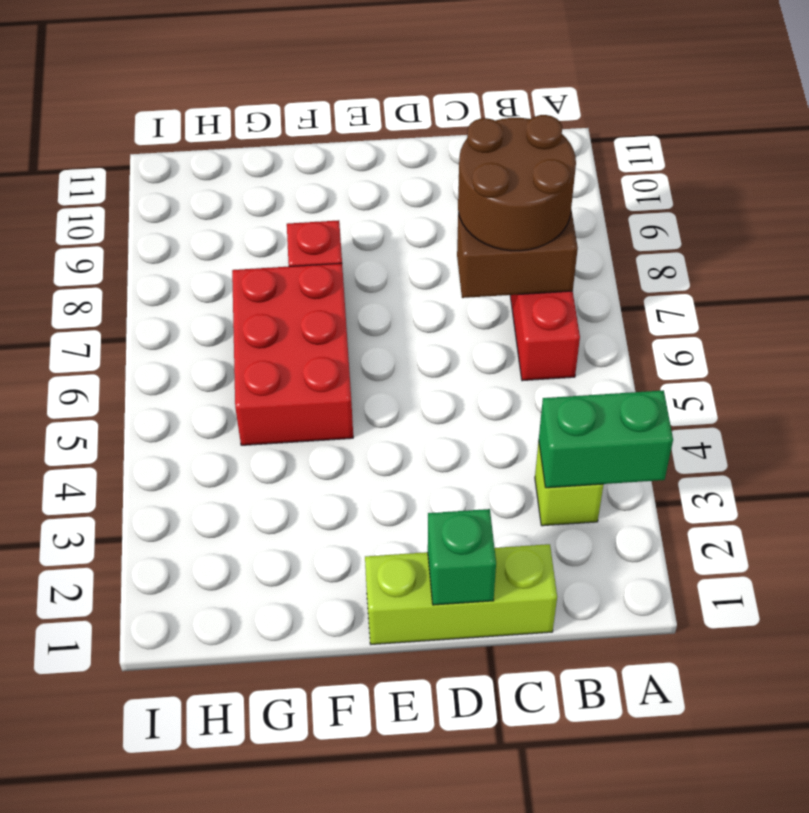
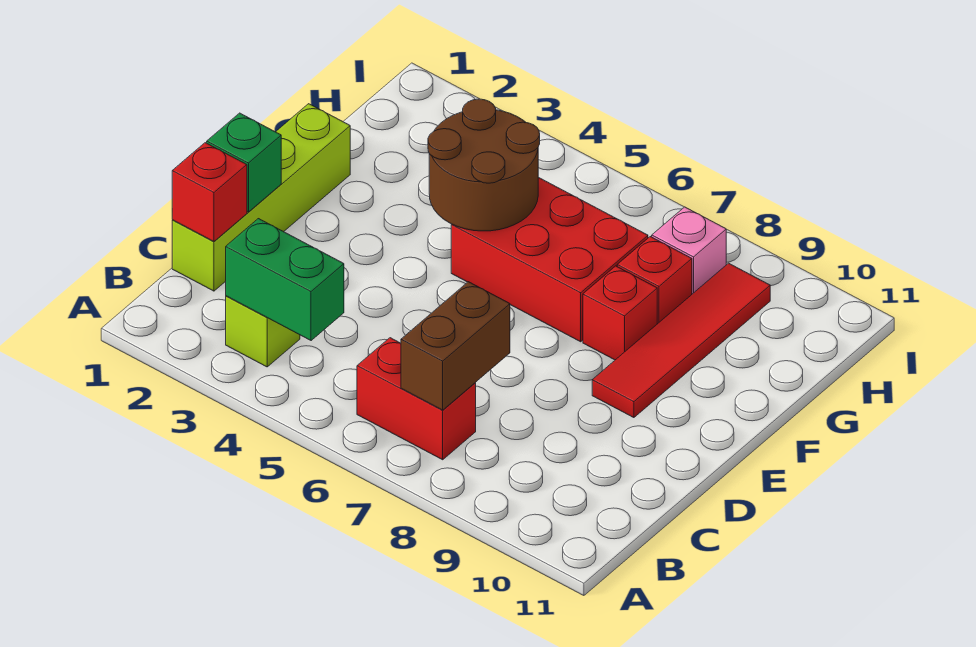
green 1x2 brick [539,390,673,488] -> green 1x2 brick turned to [226,219,344,341]
brown 2x2 round brick [458,115,576,251] -> brown 2x2 round brick moved to [428,99,540,231]
lime 1x3 brick [365,544,557,644] -> lime 1x4 brick [172,104,350,291]
none -> red 1x1 brick [172,143,247,241]
none -> red 1x4 tile [592,263,770,418]
none -> red 1x1 brick [617,237,692,324]
none -> pink 1x1 brick [652,207,726,294]

